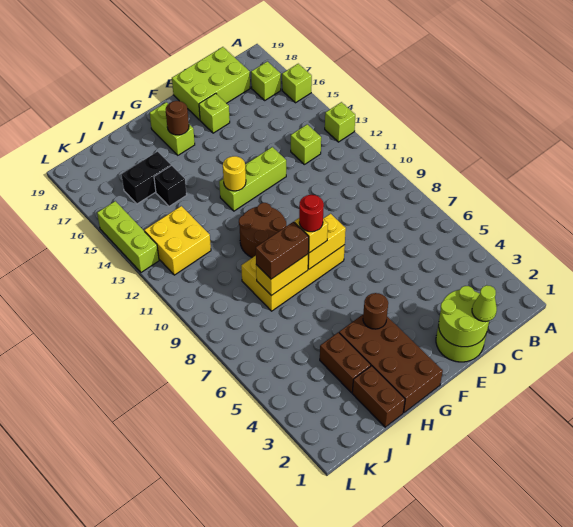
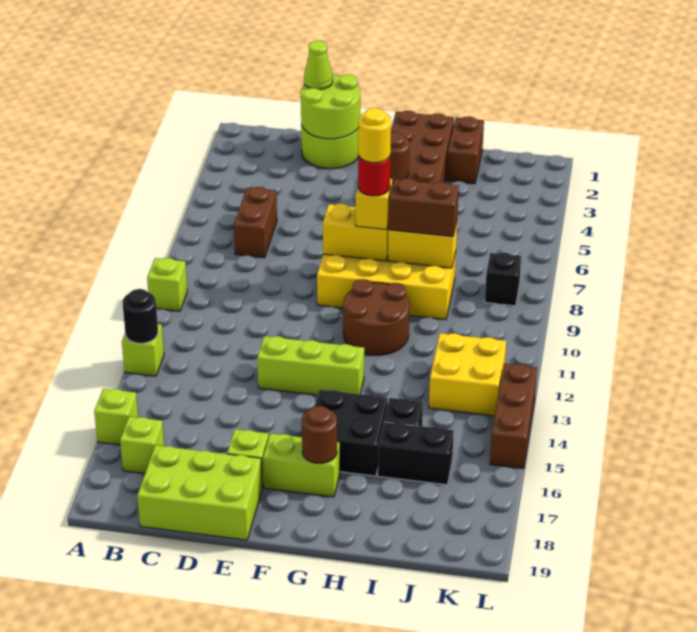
none -> black 1x1 round brick [123,289,158,343]
lime 1x1 brick [291,124,321,164] -> lime 1x1 brick moved to [147,258,187,311]
yellow 1x1 round brick [223,156,246,191] -> yellow 1x1 round brick moved to [358,108,391,163]
none -> black 2x2 brick [314,390,388,476]
lime 1x2 brick [150,102,195,155] -> lime 1x2 brick turned to [263,434,340,497]
brown 1x2 brick [320,332,371,393] -> brown 1x2 brick moved to [234,187,277,258]
none -> black 1x1 brick [485,253,521,306]
lime 1x3 brick [97,201,159,272] -> brown 1x3 brick [490,363,537,469]

